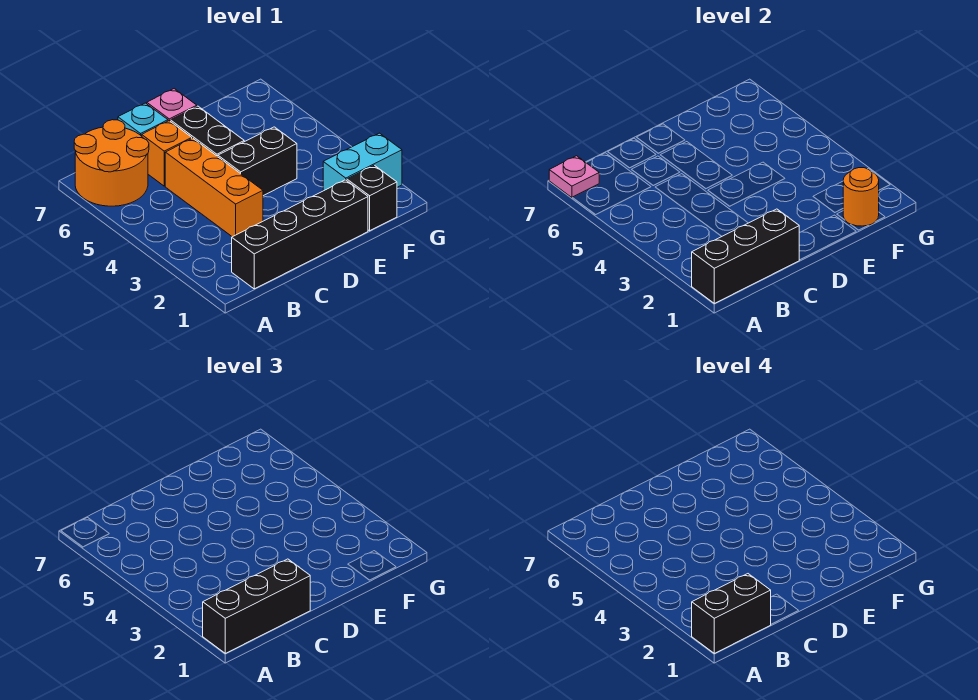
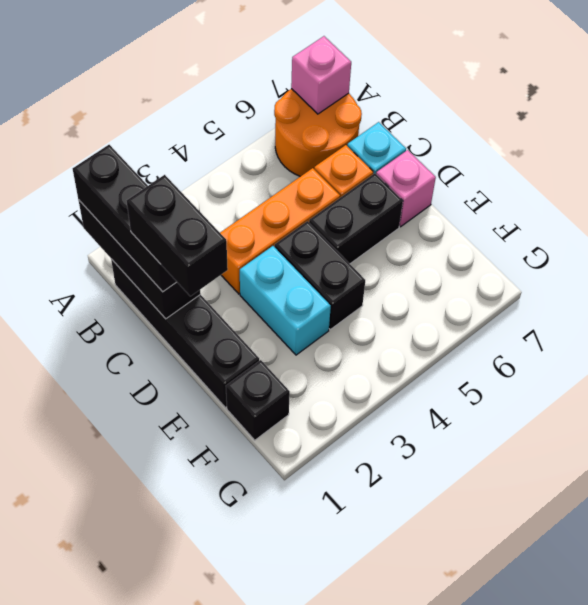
black 1x2 brick [692,574,771,653] -> black 1x2 brick moved to [127,175,228,296]
pink 1x1 plate [549,156,599,198] -> pink 1x1 brick [291,36,351,114]
orange 1x1 round brick [843,168,879,226] -> none
cyan 1x2 brick [323,133,402,191] -> cyan 1x2 brick moved to [240,246,331,355]

